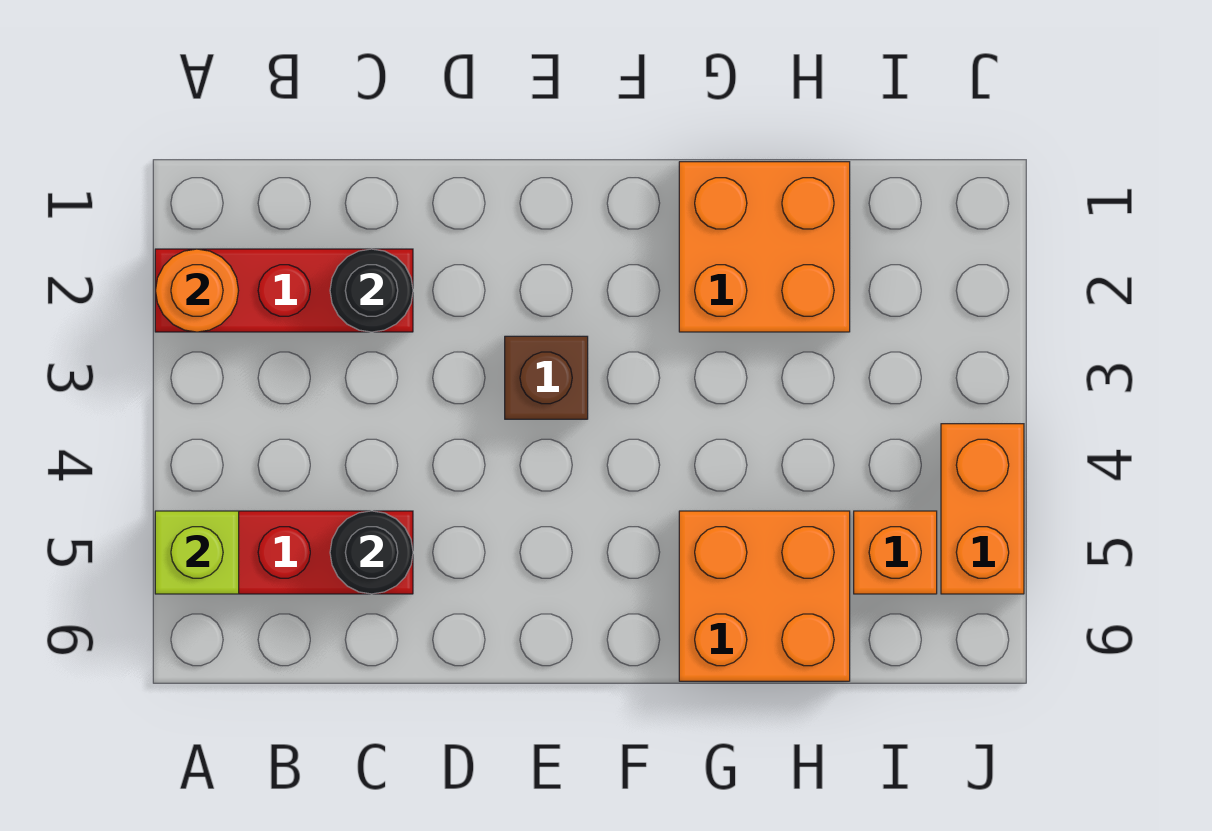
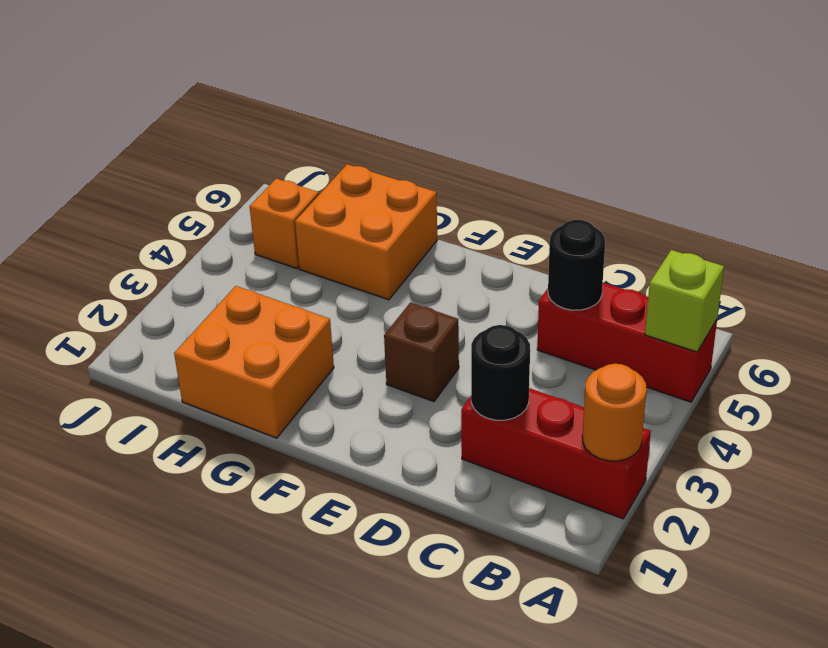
orange 1x2 brick [941,424,1024,594] -> none

